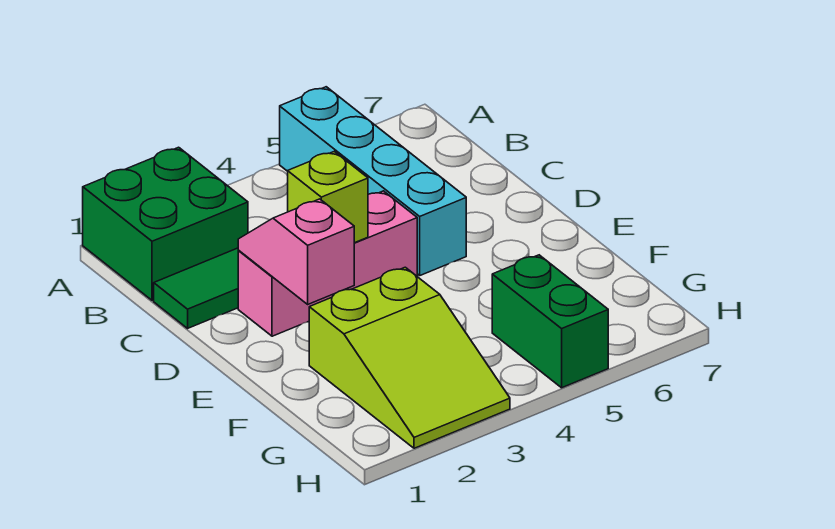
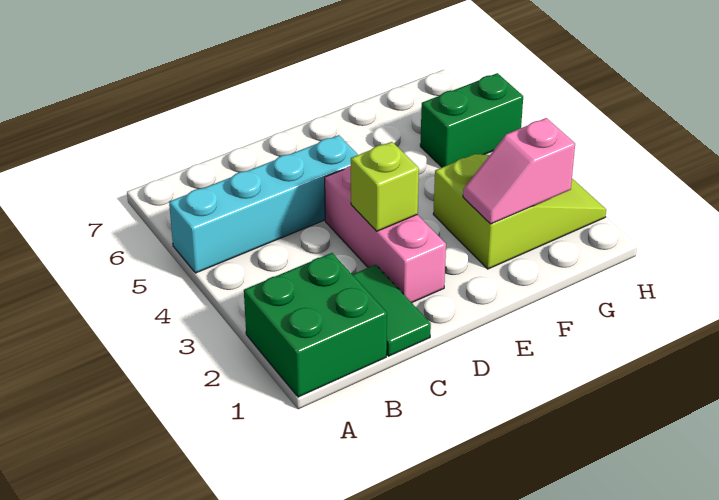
pink 1x2 slope [238,199,354,304] -> pink 1x2 slope moved to [463,118,575,224]

